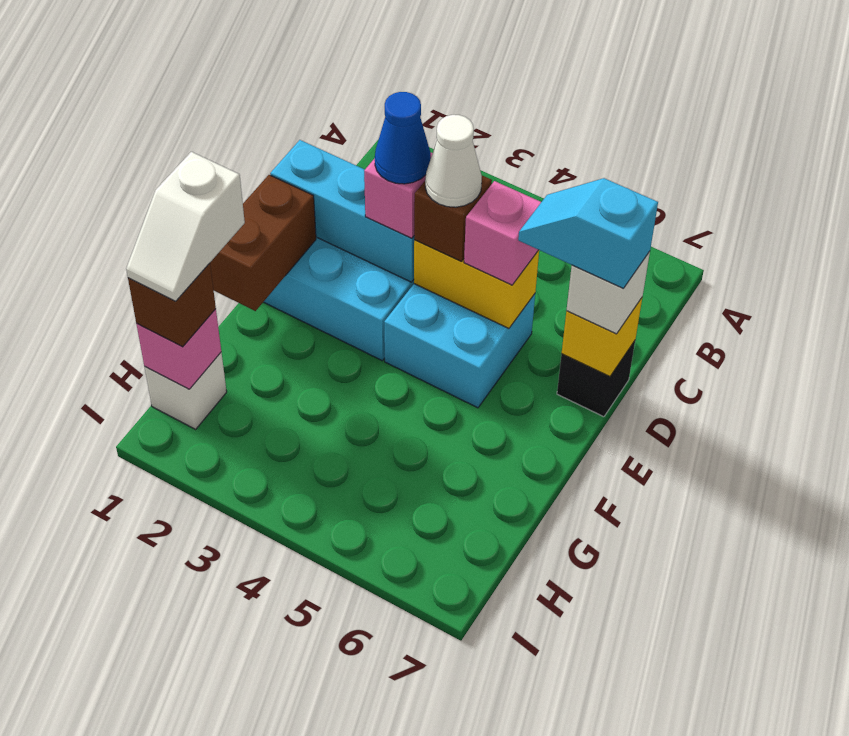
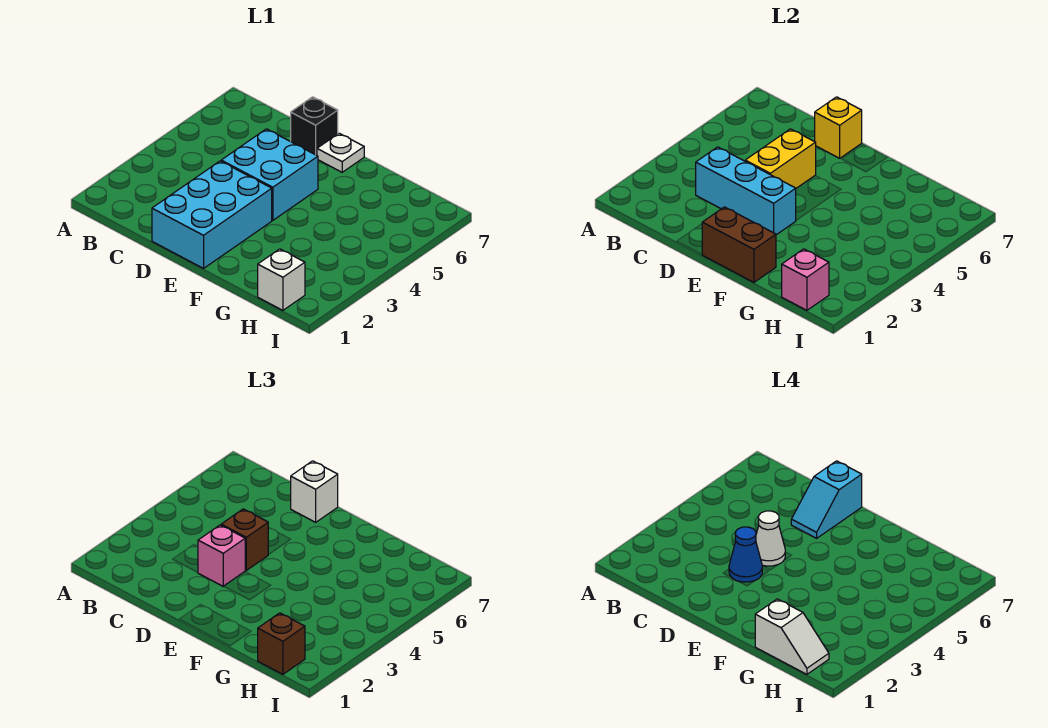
cyan 1x3 brick [270,140,414,282] -> cyan 1x3 brick turned to [696,147,796,235]
pink 1x1 brick [464,181,541,285] -> none
none -> white 1x1 plate [317,133,364,172]

